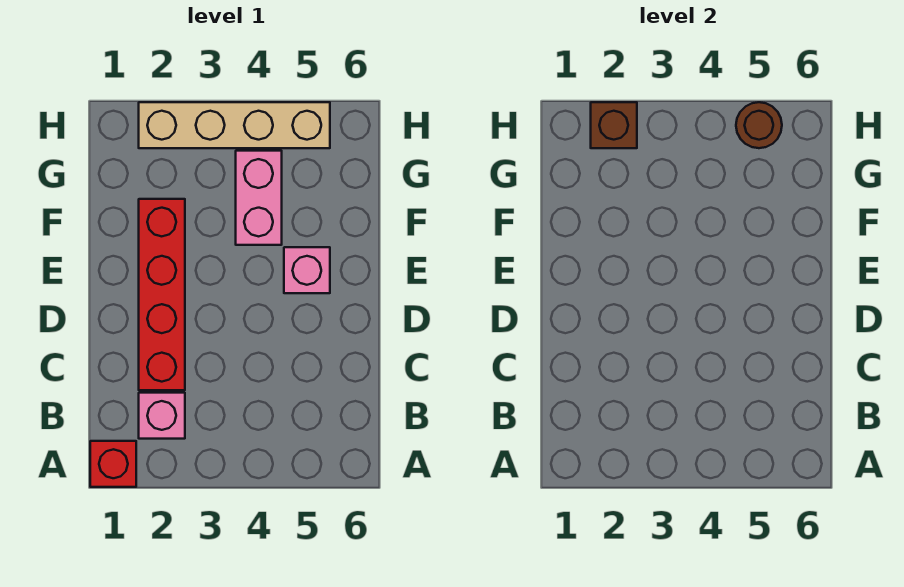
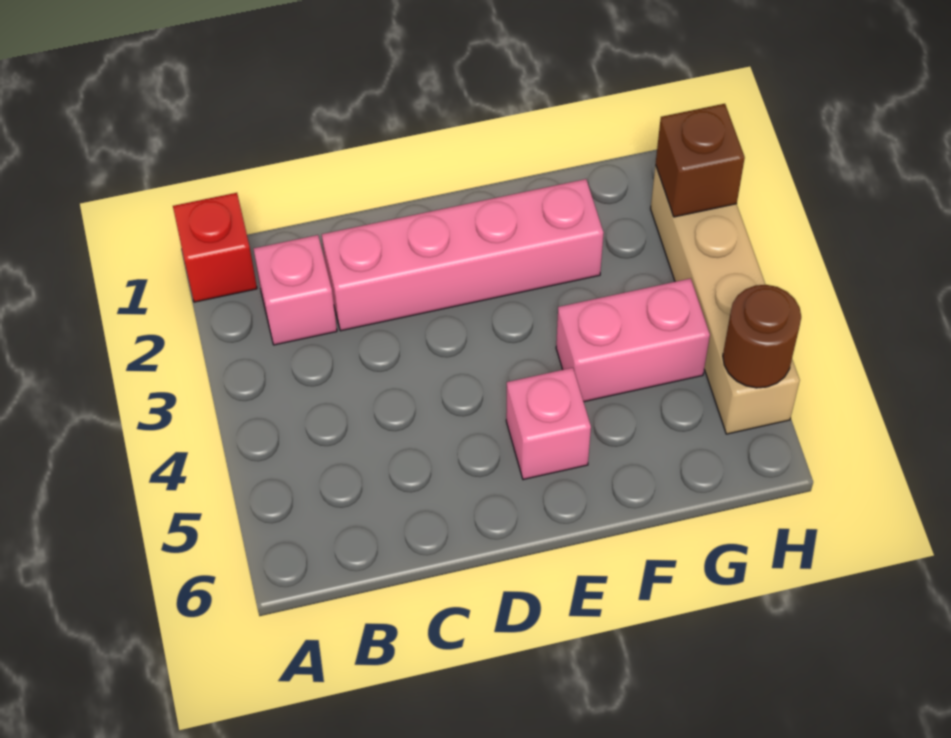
red 1x4 brick [139,199,185,390] -> pink 1x4 brick [322,179,604,331]

